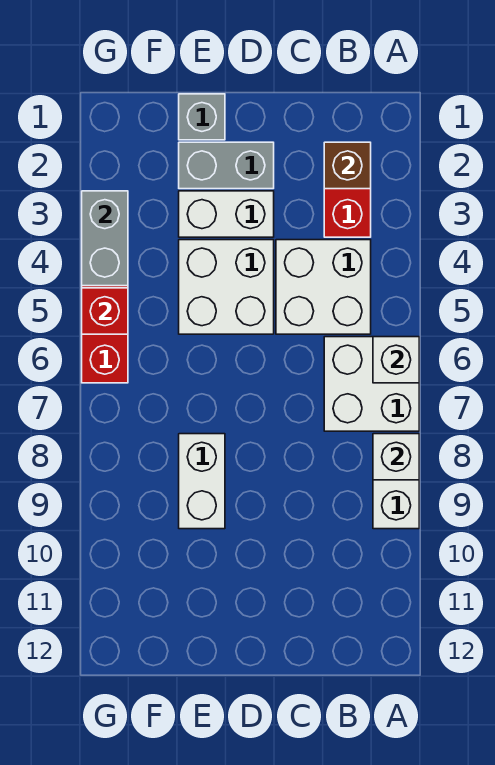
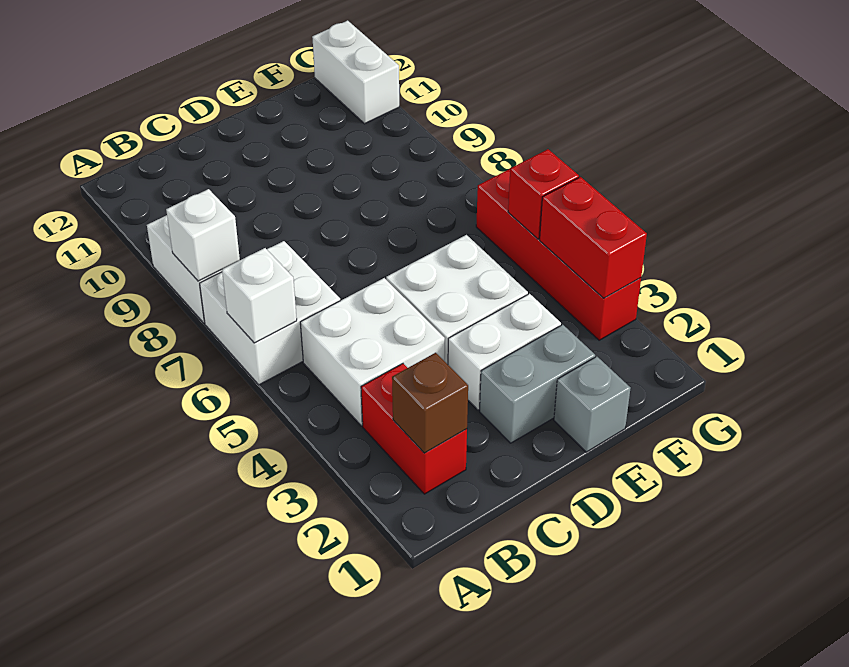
white 1x2 brick [179,434,225,529] -> white 1x2 brick moved to [312,20,399,124]
grey 1x2 brick [82,191,128,286] -> red 1x2 brick [540,177,647,298]

